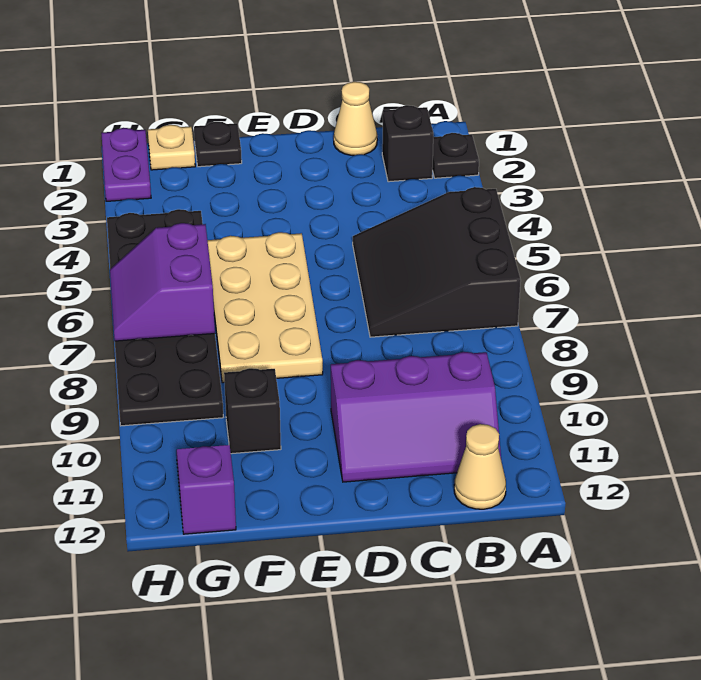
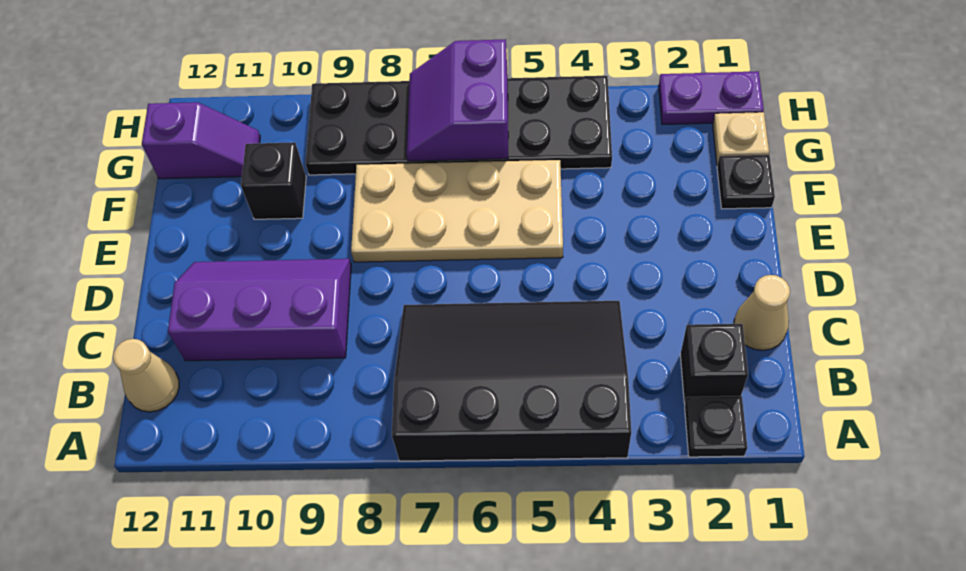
black 3x3 slope [353,187,521,337] -> black 3x4 slope [392,301,631,461]
purple 2x3 slope [331,352,501,482] -> purple 2x3 slope turned to [168,259,351,361]
purple 2x2 slope [110,223,215,341] -> purple 2x2 slope turned to [407,39,508,161]

